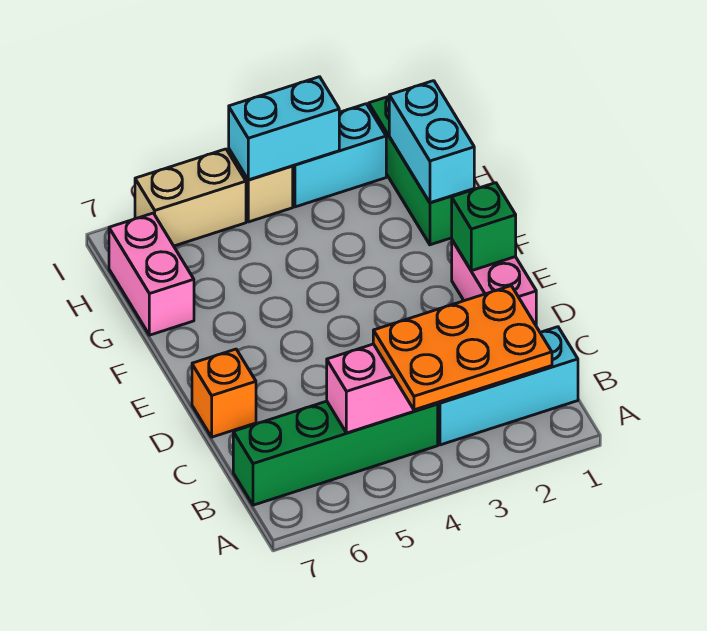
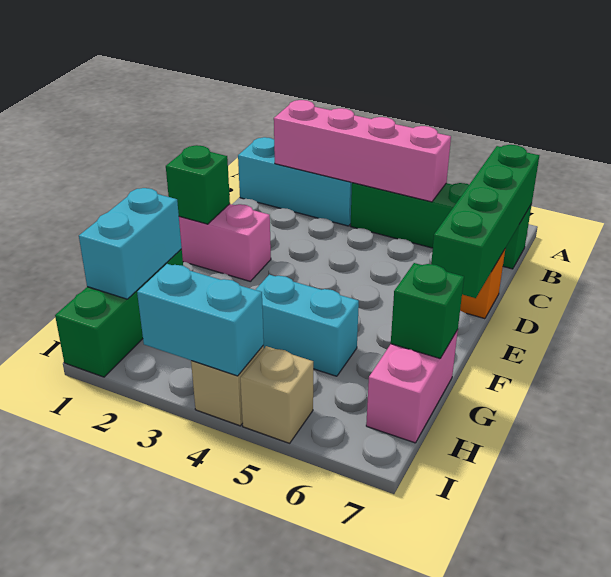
orange 2x3 plate [373,286,552,410] -> none
none -> green 1x4 brick [431,145,539,298]
pink 1x2 brick [452,240,536,325] -> pink 1x2 brick turned to [179,204,271,281]
none -> green 1x1 brick [391,263,464,358]
cyan 1x2 brick [293,104,386,207] -> cyan 1x2 brick moved to [256,275,359,376]
tan 1x2 brick [135,149,246,246] -> tan 1x1 brick [240,346,313,443]

